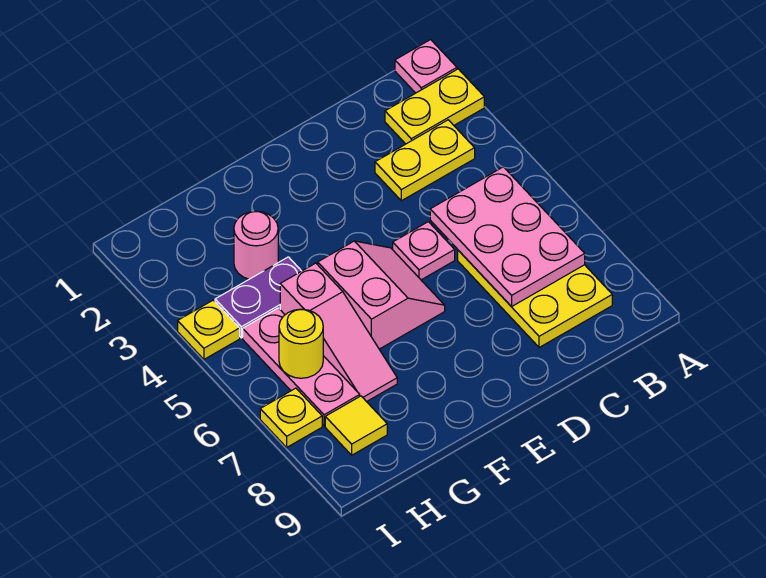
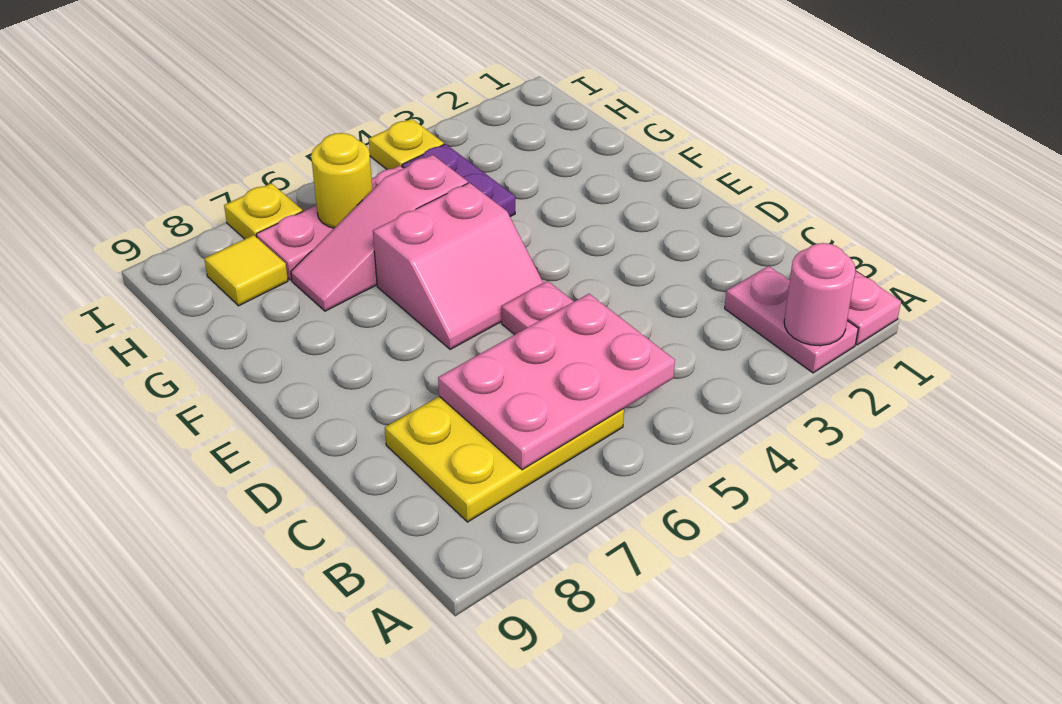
yellow 1x2 plate [385,69,484,144] -> pink 1x2 plate [725,266,858,373]
yellow 1x2 plate [375,120,475,201] -> none
pink 1x1 round brick [234,211,278,279] -> pink 1x1 round brick moved to [784,243,855,346]

